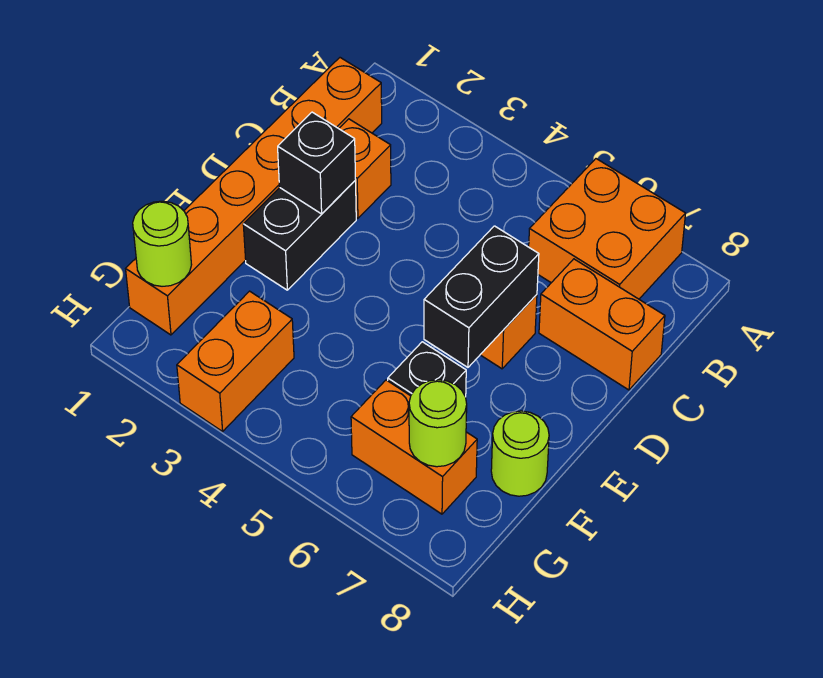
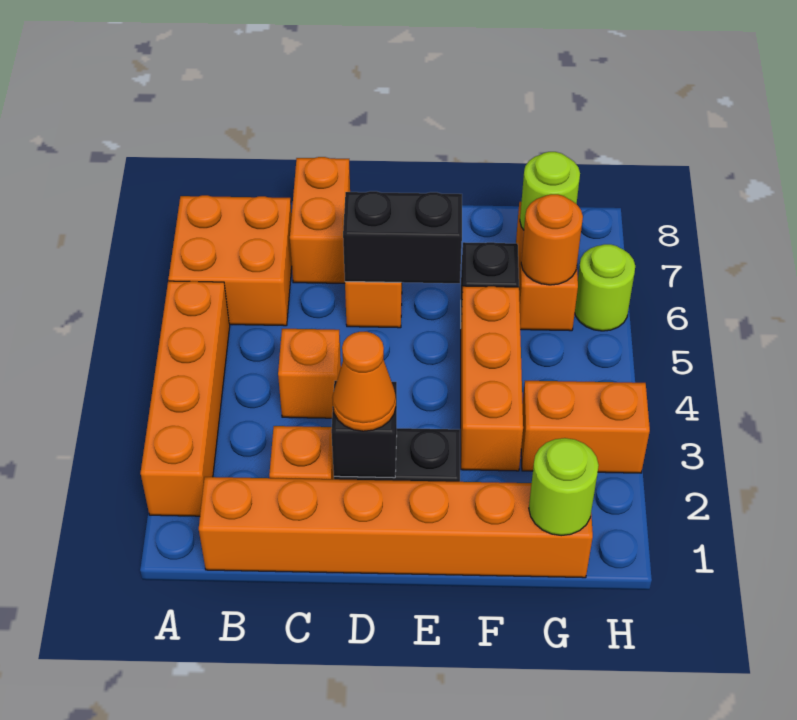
none -> orange 1x4 brick [141,281,230,516]
none -> orange 1x1 brick [278,329,341,418]
none -> orange 1x1 cone [332,332,396,431]
none -> orange 1x3 brick [461,286,523,471]
lime 1x1 round brick [491,411,549,496] -> lime 1x1 round brick moved to [575,244,635,331]
none -> orange 1x1 round brick [521,194,583,285]

